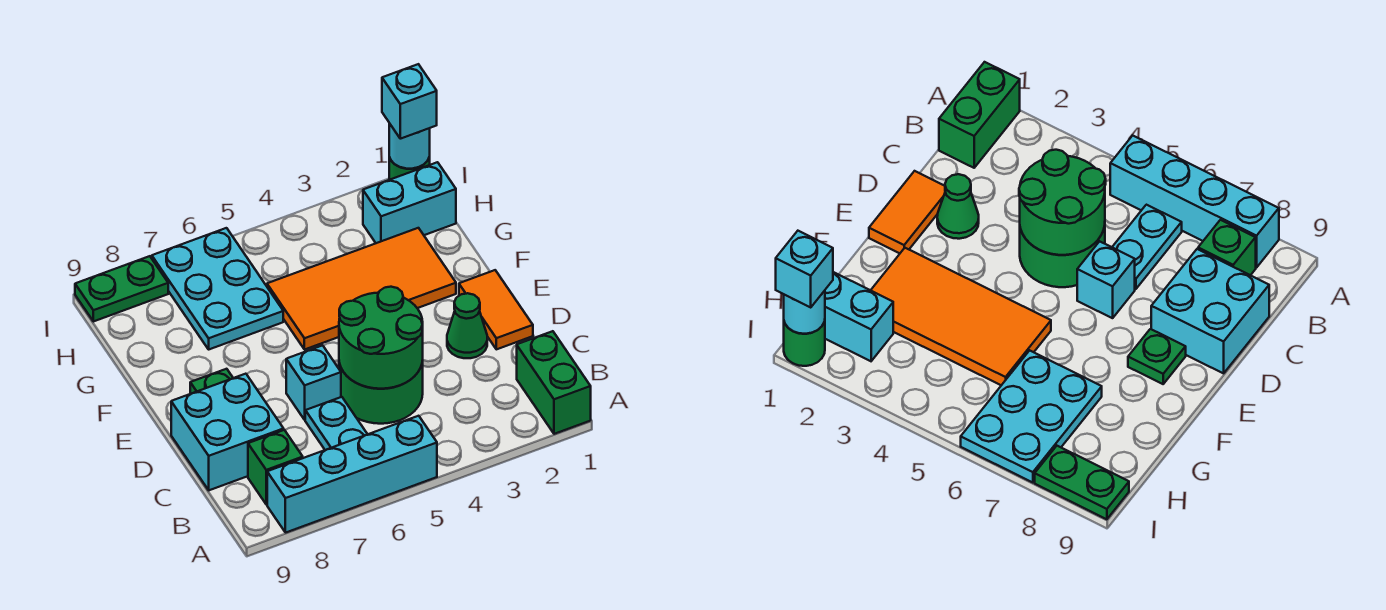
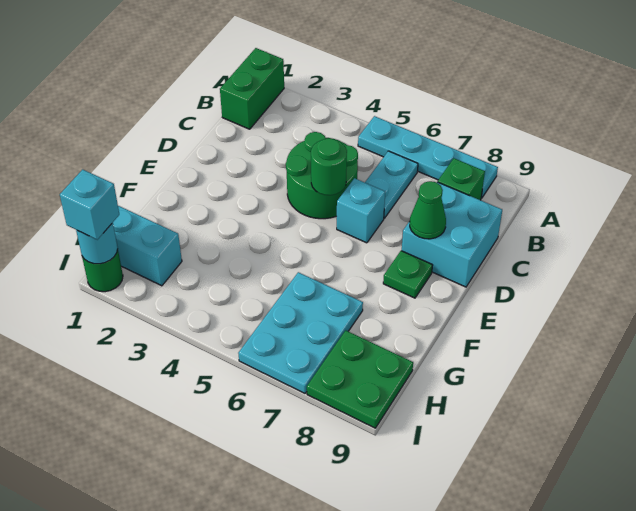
cyan 1x4 brick [267,416,437,533] -> cyan 1x4 plate [358,116,498,198]
green 2x2 round brick [339,287,423,389] -> green 1x1 round brick [311,138,347,195]
orange 1x2 tile [459,270,533,349] -> none
green 1x1 cone [447,293,487,358] -> green 1x1 cone moved to [410,181,446,239]
orange 2x4 tile [267,228,456,350] -> none
green 1x2 plate [75,256,168,322] -> green 2x2 plate [307,330,413,428]

